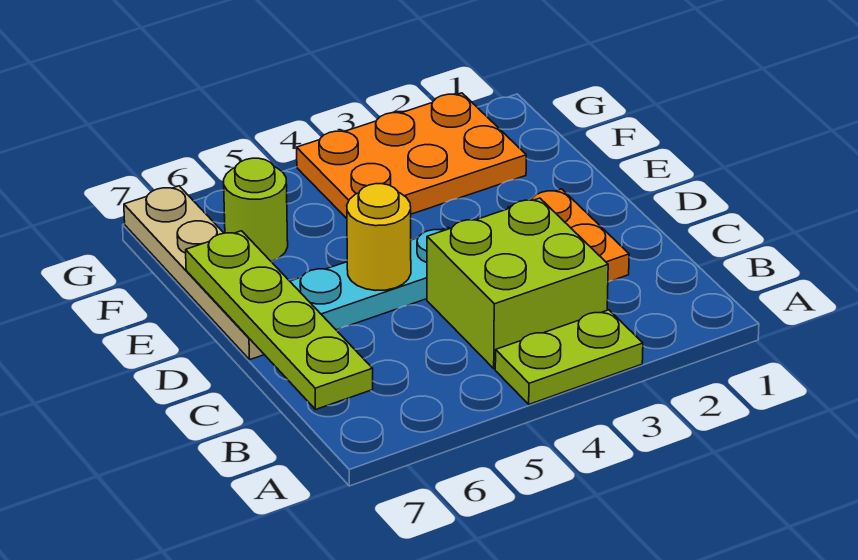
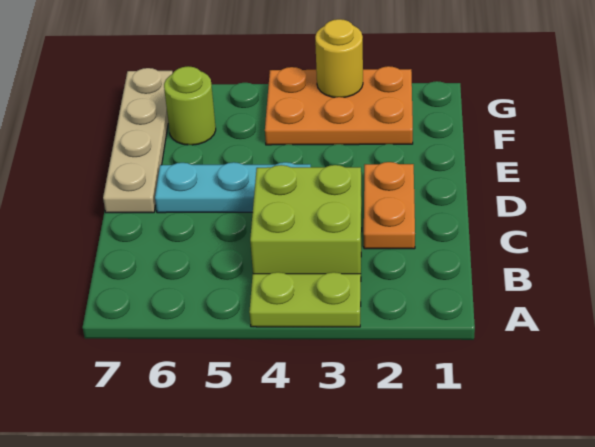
lime 1x4 plate [186,231,373,409] -> none
yellow 1x1 round brick [347,184,411,290] -> yellow 1x1 round brick moved to [315,19,363,97]

